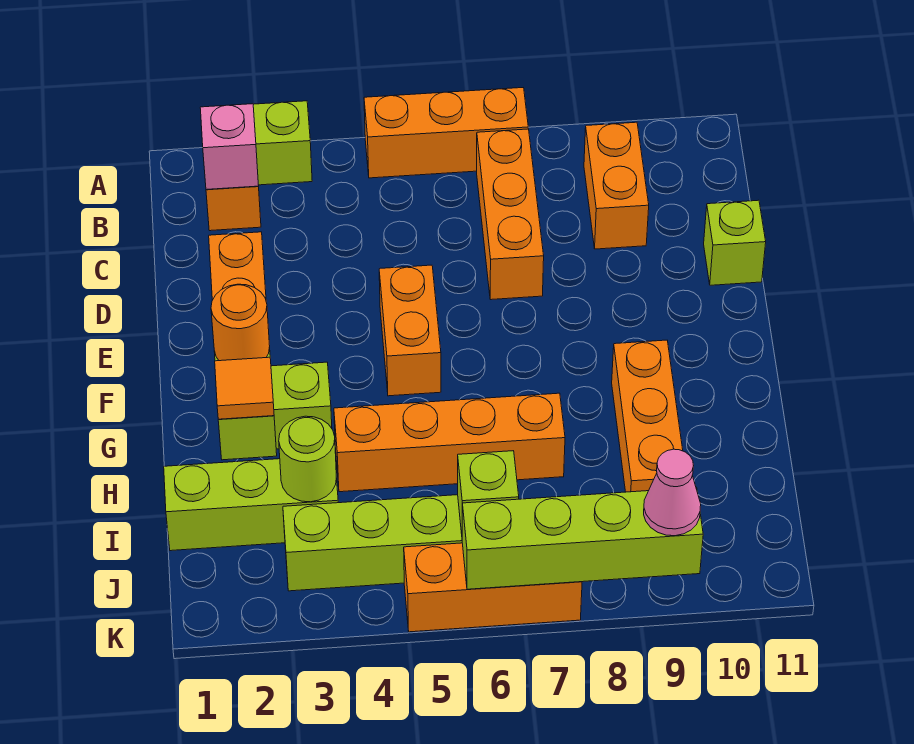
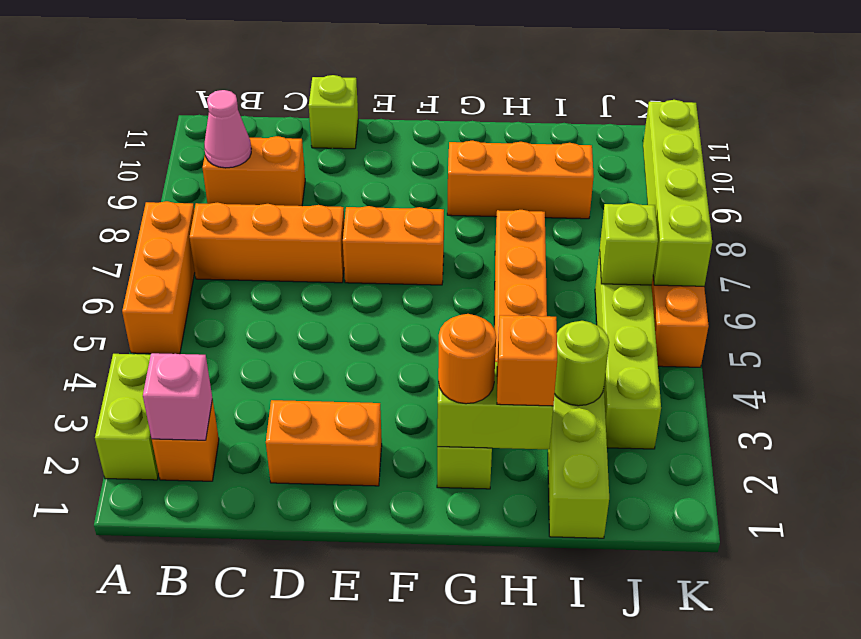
orange 1x2 brick [379,265,441,396] -> orange 1x2 brick moved to [343,206,444,285]
orange 1x1 tile [215,357,274,419] -> orange 1x1 brick [497,315,557,406]
pink 1x1 cone [644,449,701,536] -> pink 1x1 cone moved to [204,90,251,168]

